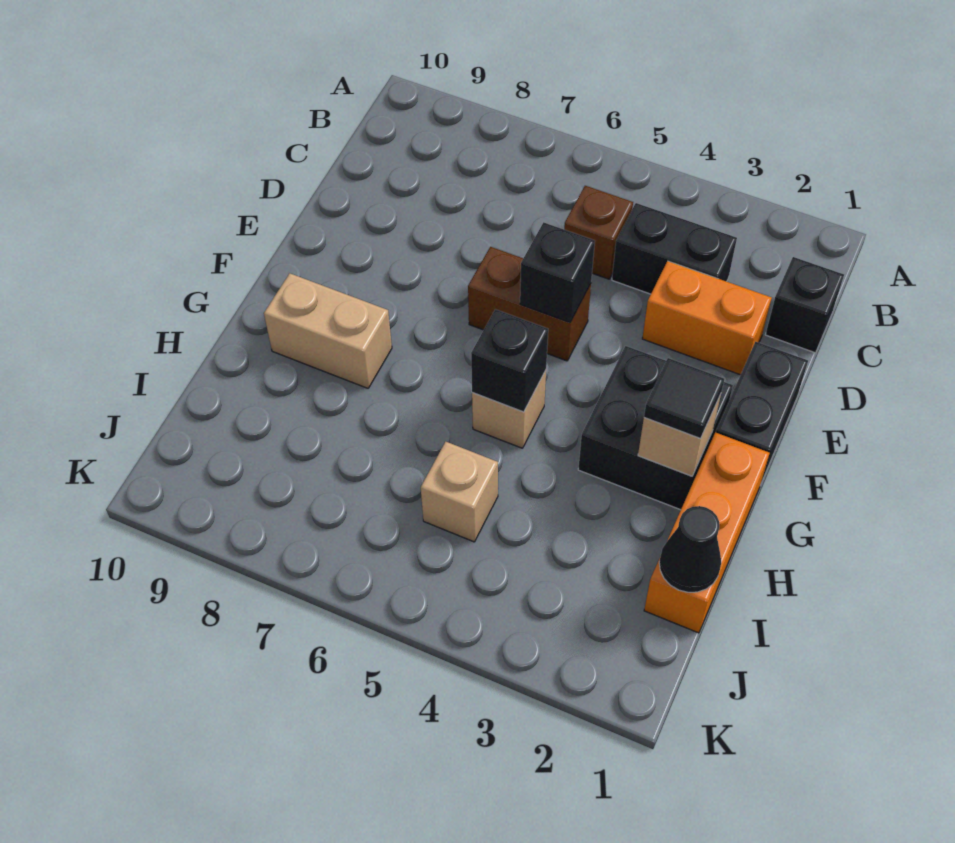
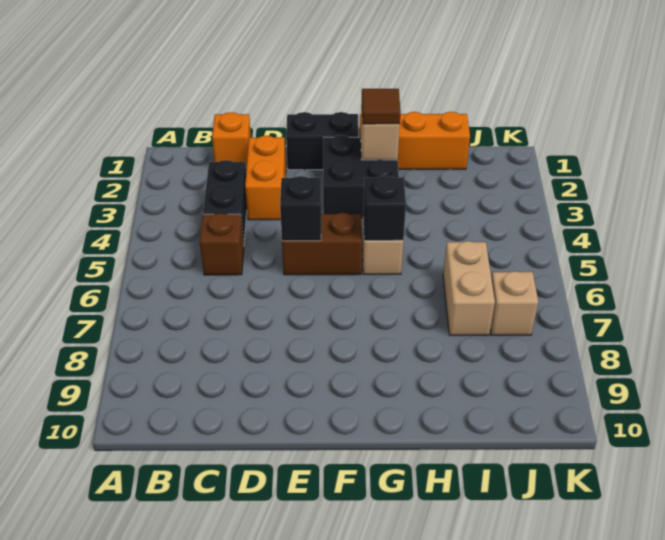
black 1x1 brick [765,257,844,353] -> orange 1x1 brick [212,112,251,170]
brown 1x2 brick [468,247,591,361] -> brown 1x2 brick turned to [282,213,362,275]
black 1x1 tile [644,358,724,439] -> brown 1x1 tile [362,89,401,124]
tan 1x2 brick [264,273,392,388] -> tan 1x2 brick moved to [443,241,495,335]
black 1x1 cone [659,506,721,592] -> none
tan 1x1 brick [421,442,498,542] -> tan 1x1 brick moved to [490,271,538,335]

